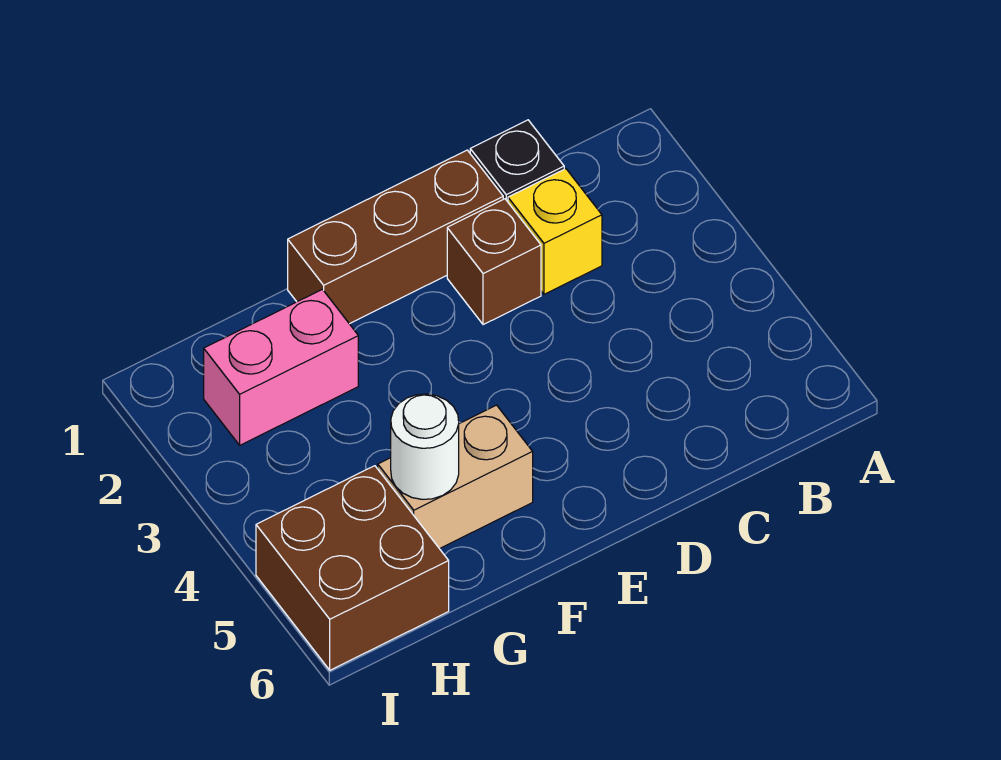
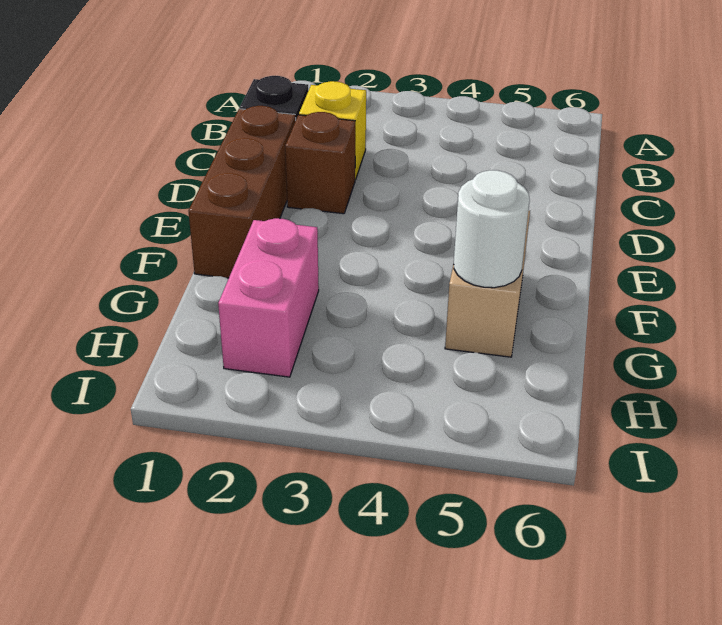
brown 2x2 brick [256,466,449,670] -> none

